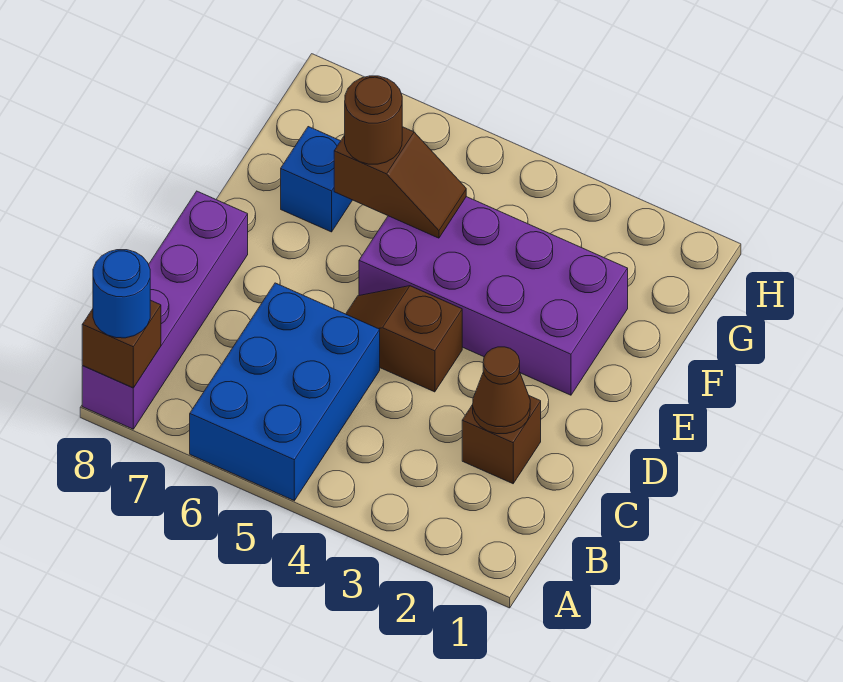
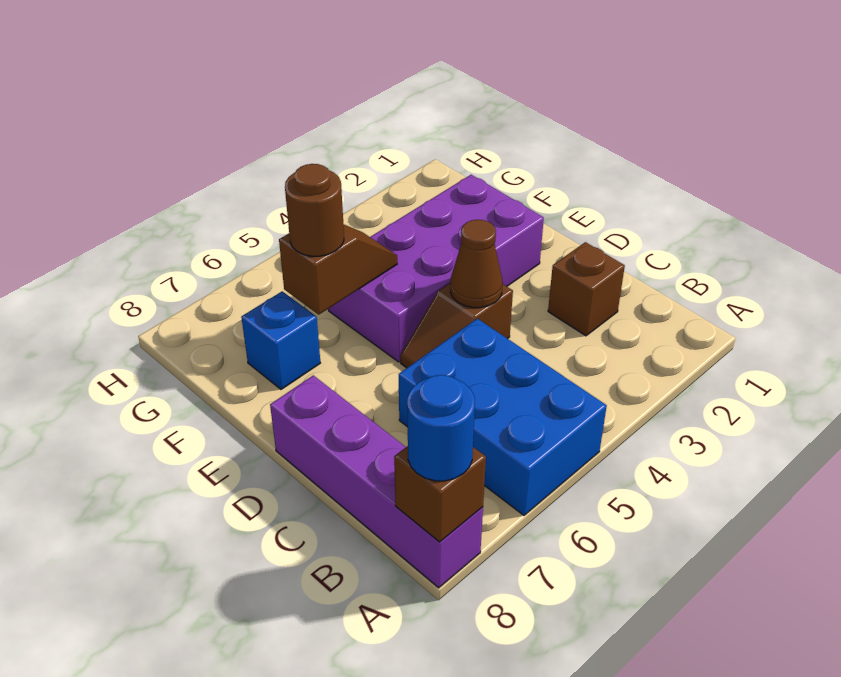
brown 1x1 cone [473,347,530,434] -> brown 1x1 cone moved to [450,220,503,308]

